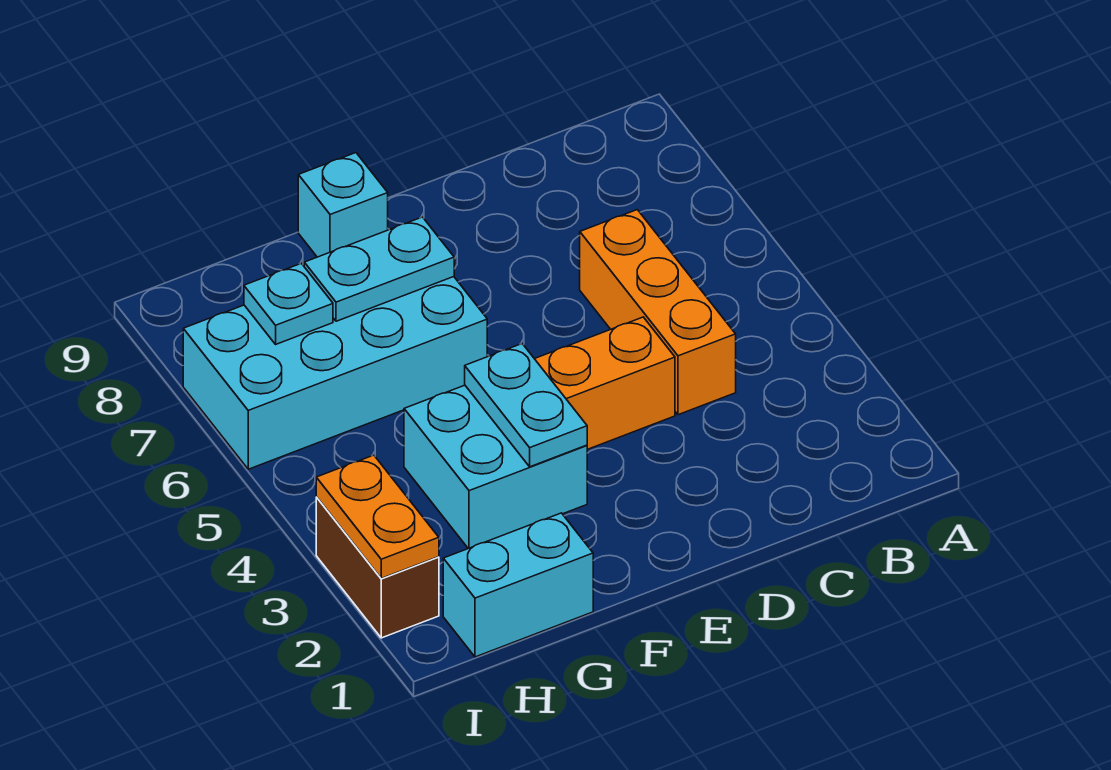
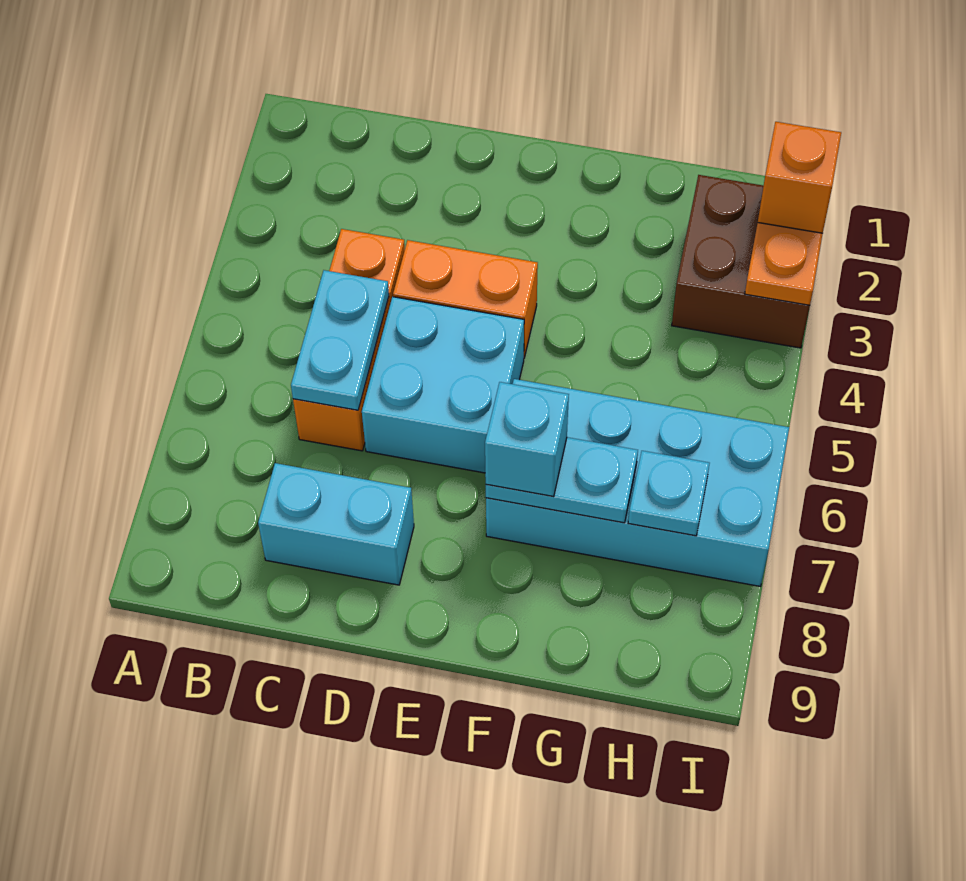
cyan 2x2 brick [404,385,587,548] -> cyan 2x2 brick moved to [362,297,524,473]
cyan 1x2 plate [465,344,587,467] -> cyan 1x2 plate moved to [291,270,389,410]
cyan 1x1 brick [298,153,388,257] -> cyan 1x1 brick moved to [485,382,569,497]
cyan 1x2 brick [443,513,593,657] -> cyan 1x2 brick moved to [258,463,414,585]
brown 1x2 brick [316,497,439,638] -> brown 2x2 brick [672,175,810,348]
none -> orange 1x1 brick [758,122,841,233]

